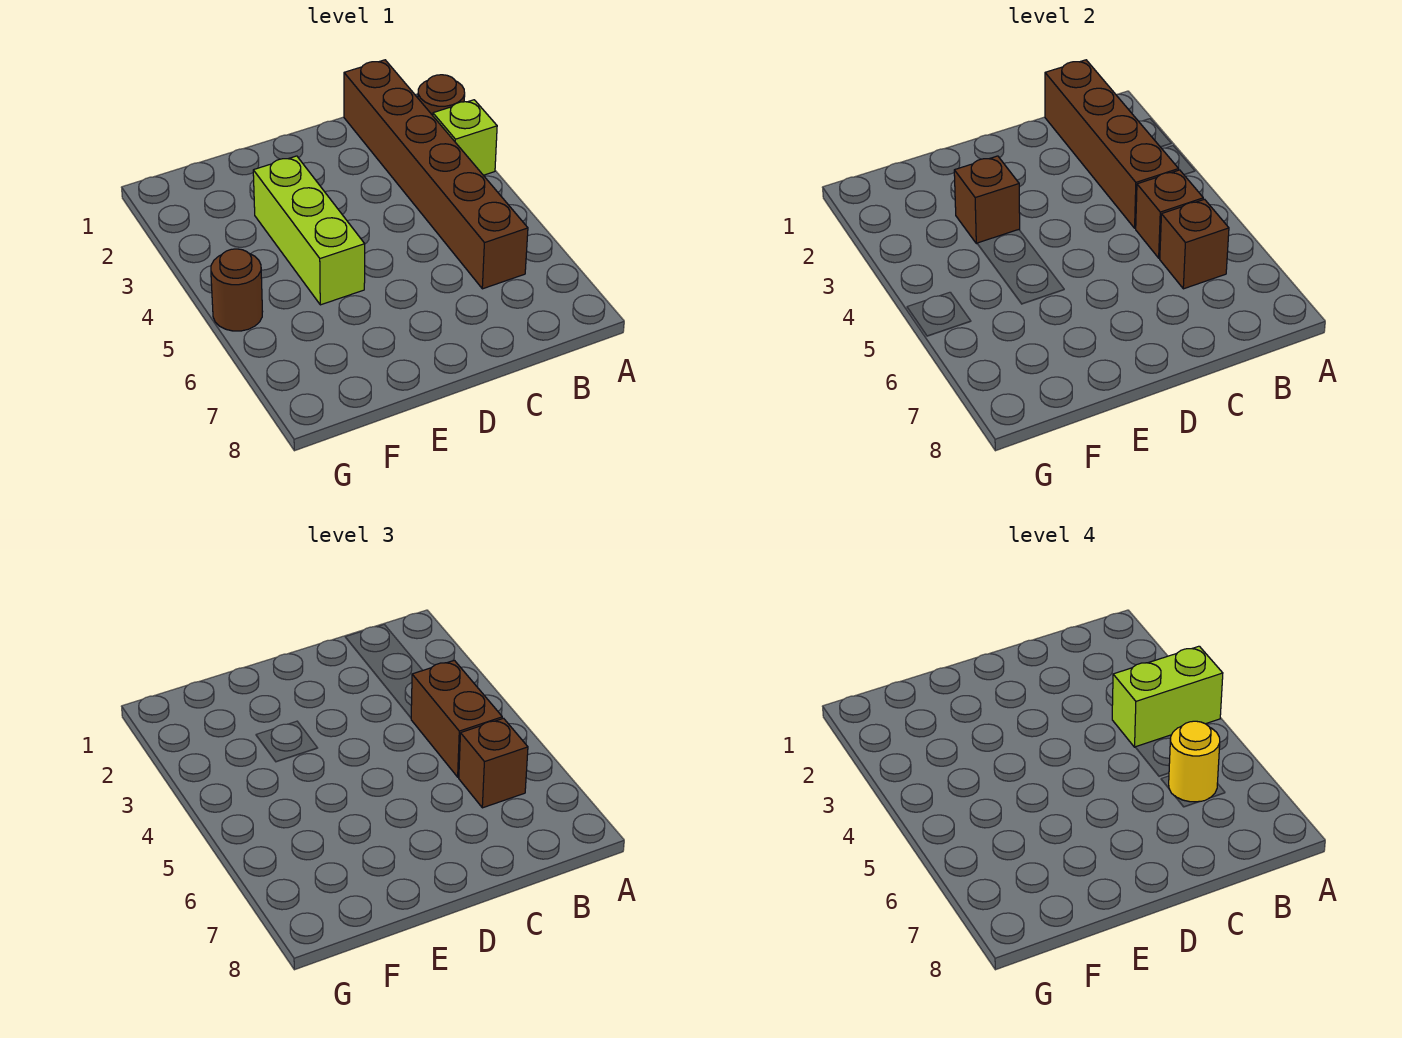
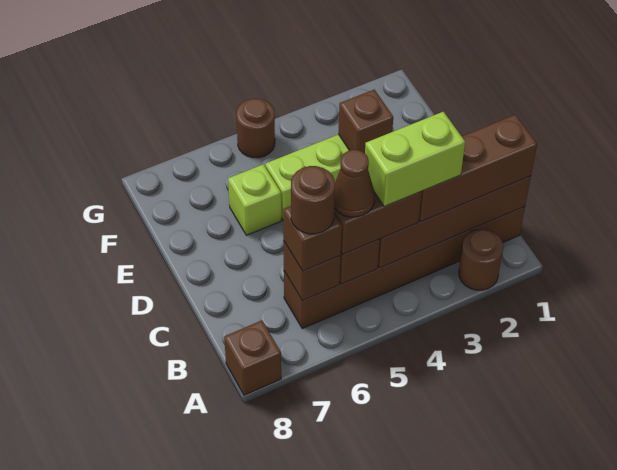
lime 1x1 brick [433,100,497,175] -> lime 1x1 brick moved to [228,164,281,235]
lime 1x2 brick [1112,646,1223,747] -> lime 1x2 brick turned to [365,112,465,207]
none -> brown 1x1 brick [224,320,281,395]
none -> brown 1x3 brick [419,115,537,222]
none -> brown 1x1 cone [334,150,375,217]
yellow 1x1 round brick [1169,721,1220,802] -> brown 1x1 round brick [291,166,335,234]

